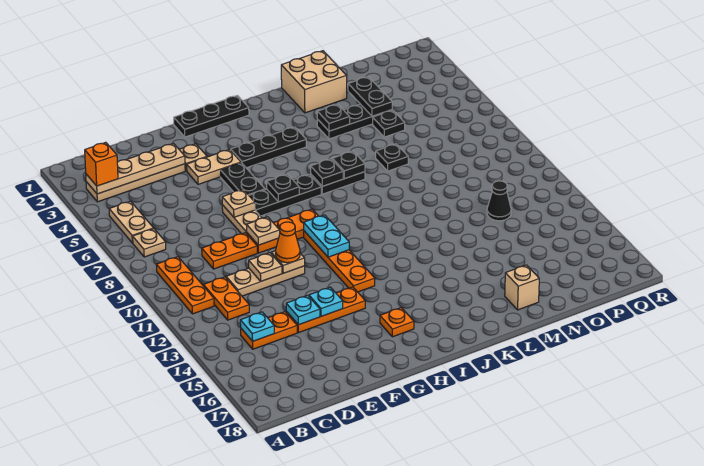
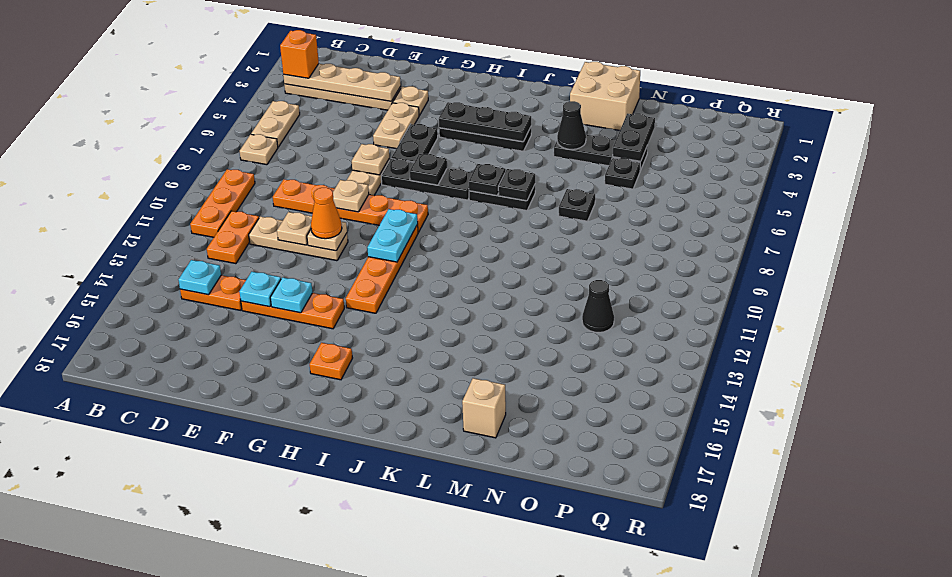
tan 1x2 plate [187,149,241,184] -> tan 1x2 plate turned to [373,103,419,149]
black 1x3 plate [174,95,249,137] -> black 1x3 plate moved to [439,102,531,142]
black 1x1 plate [317,104,350,131] -> black 1x1 cone [557,101,586,149]

